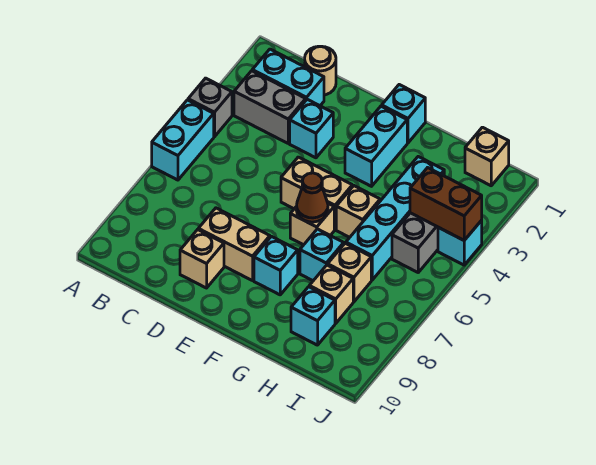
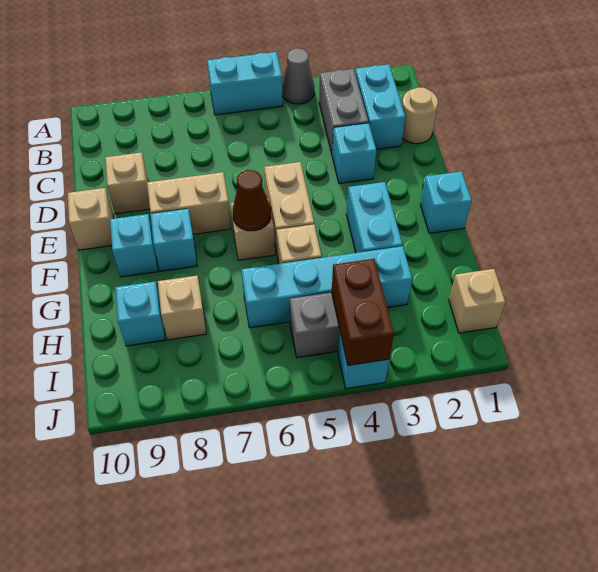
grey 1x1 brick [188,78,232,137] -> grey 1x1 cone [282,48,314,104]
tan 1x2 brick [198,208,270,281] -> tan 1x2 brick turned to [147,172,231,234]
cyan 1x2 brick [345,106,407,186] -> cyan 1x2 brick turned to [346,182,402,253]
cyan 1x1 brick [300,229,344,281] -> cyan 1x1 brick moved to [110,214,158,277]
tan 1x1 brick [328,243,371,302] -> tan 1x1 brick moved to [68,188,114,250]

